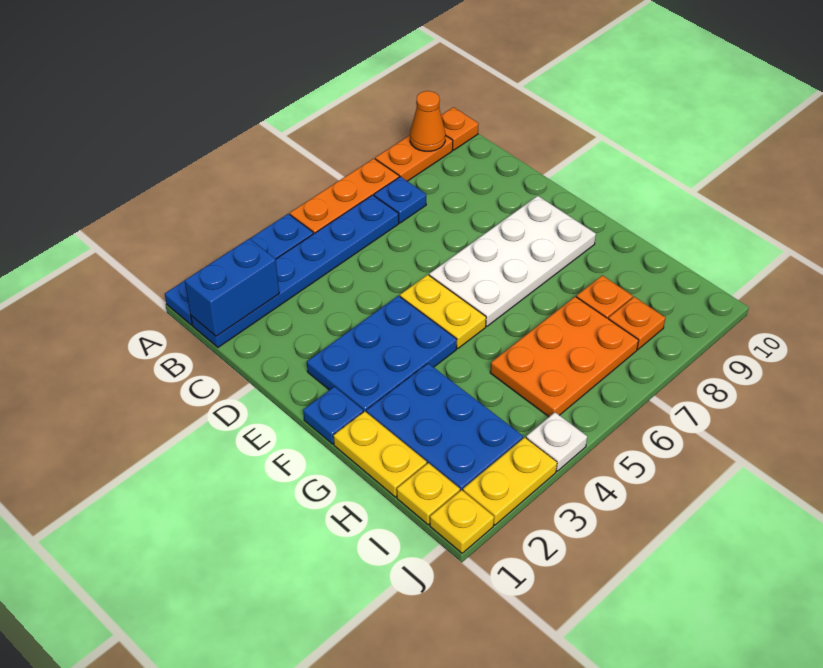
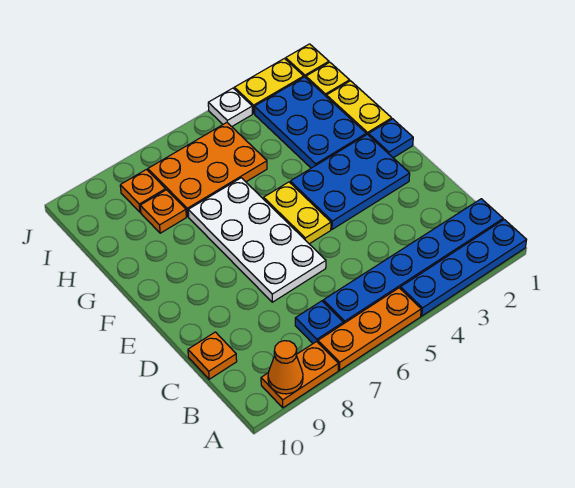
orange 1x1 plate [441,107,479,150] -> orange 1x1 plate moved to [188,332,237,379]
blue 1x2 brick [185,239,279,336] -> none
white 2x4 plate [429,196,596,326] -> white 2x4 plate turned to [188,178,326,302]

